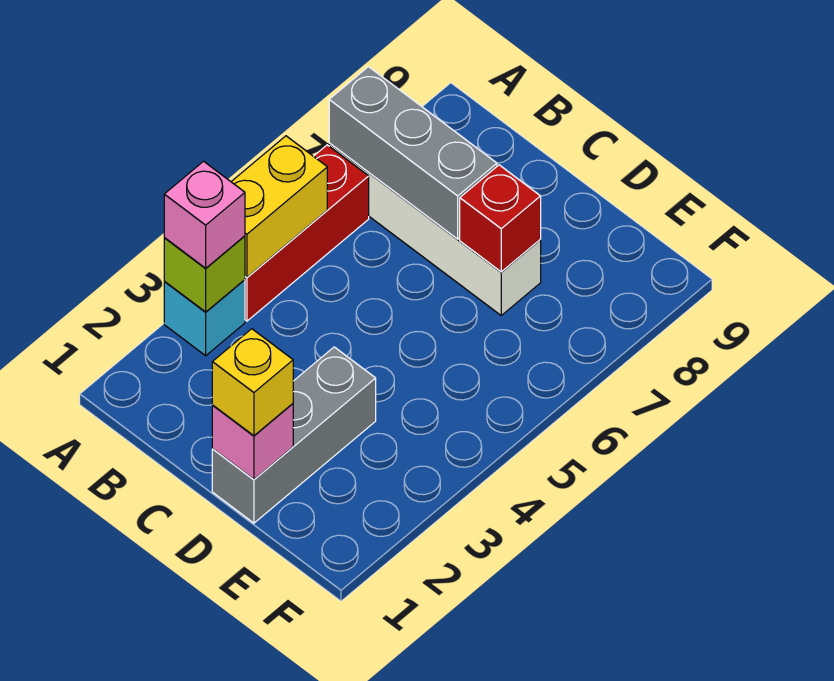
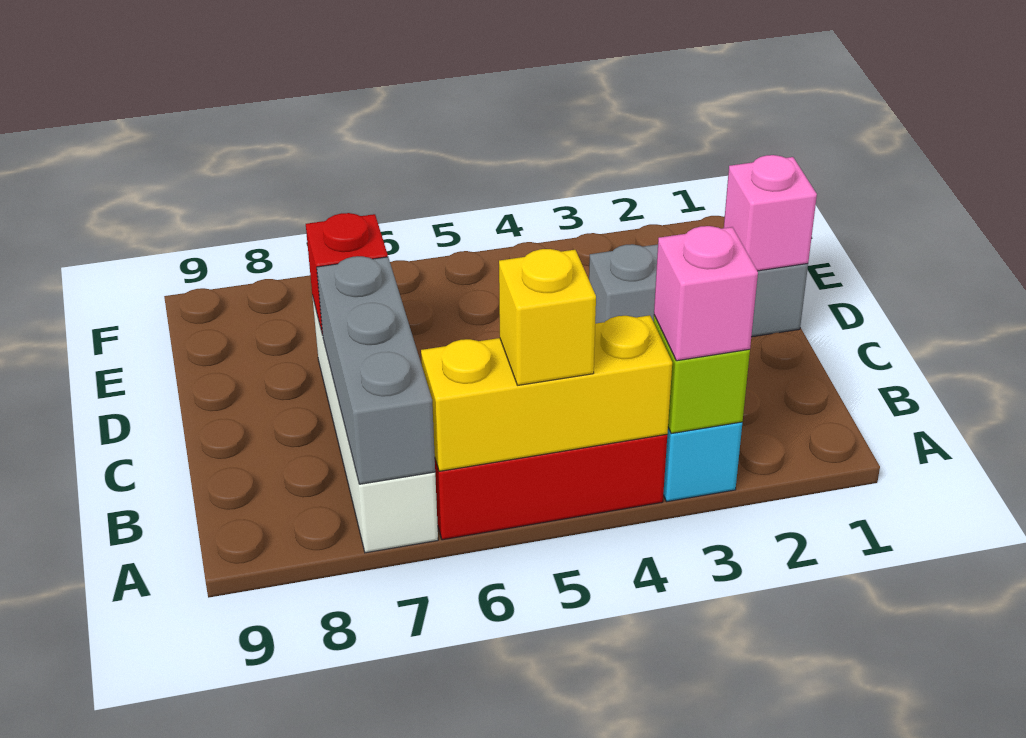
yellow 1x2 brick [231,136,327,277] -> yellow 1x3 brick [421,315,672,471]
yellow 1x1 brick [212,329,293,436] -> yellow 1x1 brick moved to [499,249,596,385]

